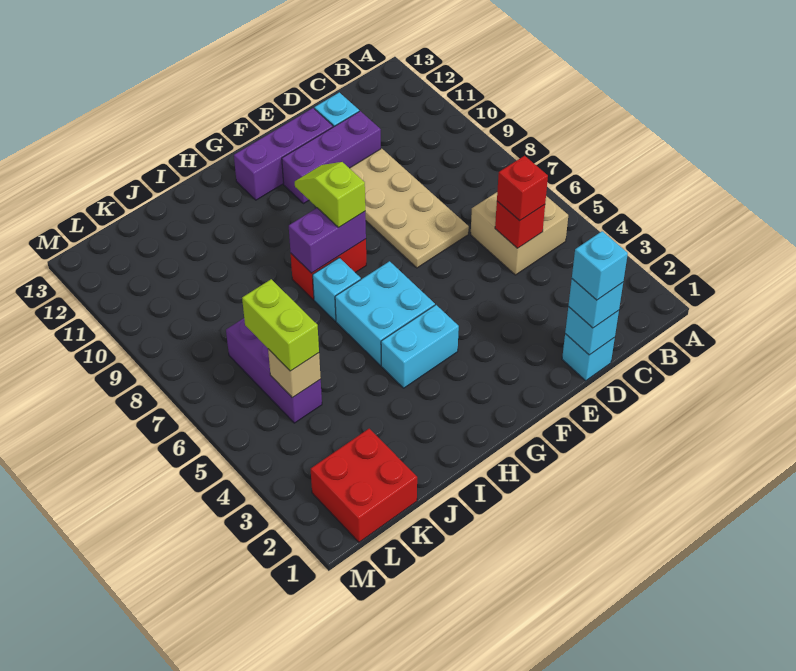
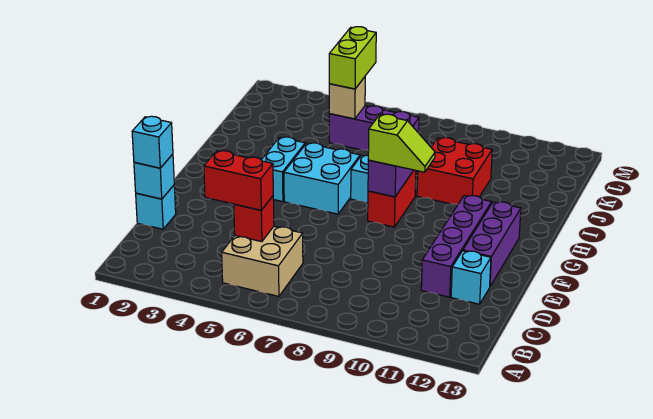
red 1x1 brick [497,156,548,221] -> red 1x2 brick [204,151,273,210]
cyan 1x1 brick [572,231,628,300] -> none
tan 2x4 plate [350,148,469,268] -> none
purple 1x3 brick [282,111,381,204] -> purple 1x4 brick [421,195,492,297]
red 2x2 brick [311,429,417,542] -> red 2x2 brick moved to [417,138,492,205]
lime 1x2 brick [242,279,319,371] -> lime 1x2 brick turned to [329,27,376,89]

